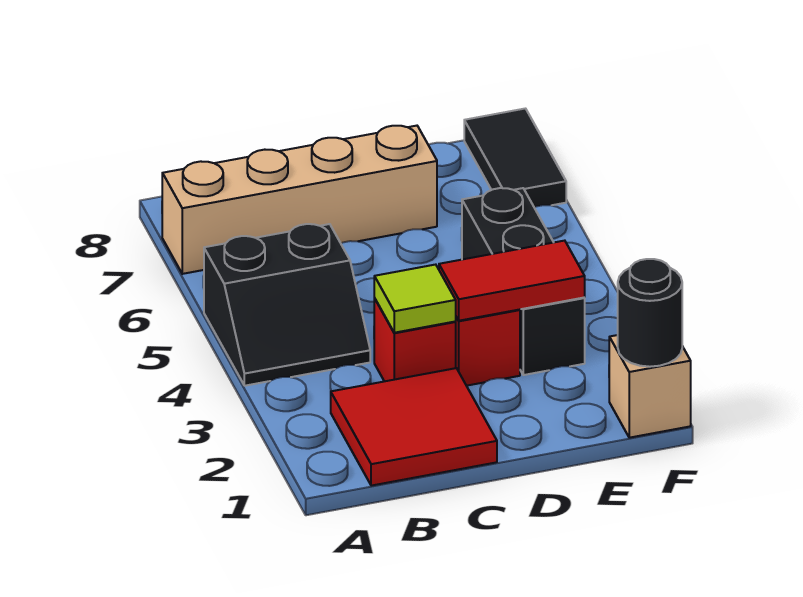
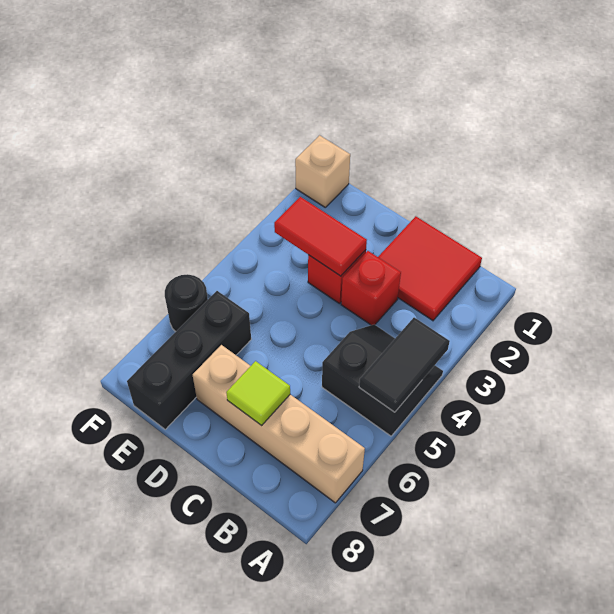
lime 1x1 tile [374,265,456,333] -> lime 1x1 tile moved to [226,361,290,426]
black 1x3 brick [462,188,585,375] -> black 1x3 brick moved to [127,291,251,430]
black 1x1 round brick [618,259,682,367] -> black 1x1 round brick moved to [165,274,208,332]
black 1x2 tile [464,109,566,207] -> black 1x2 tile moved to [359,318,450,412]

